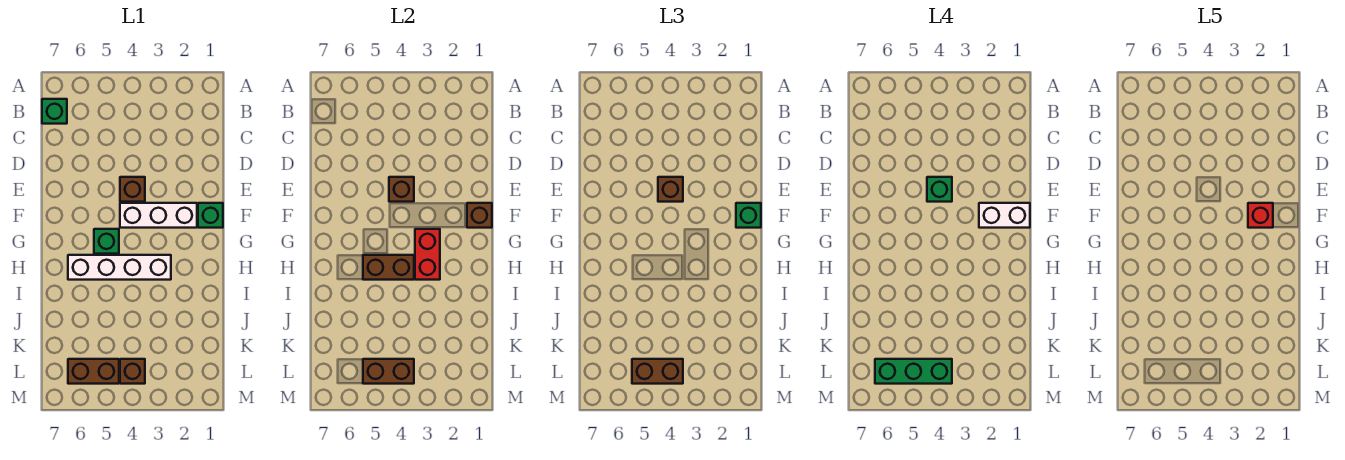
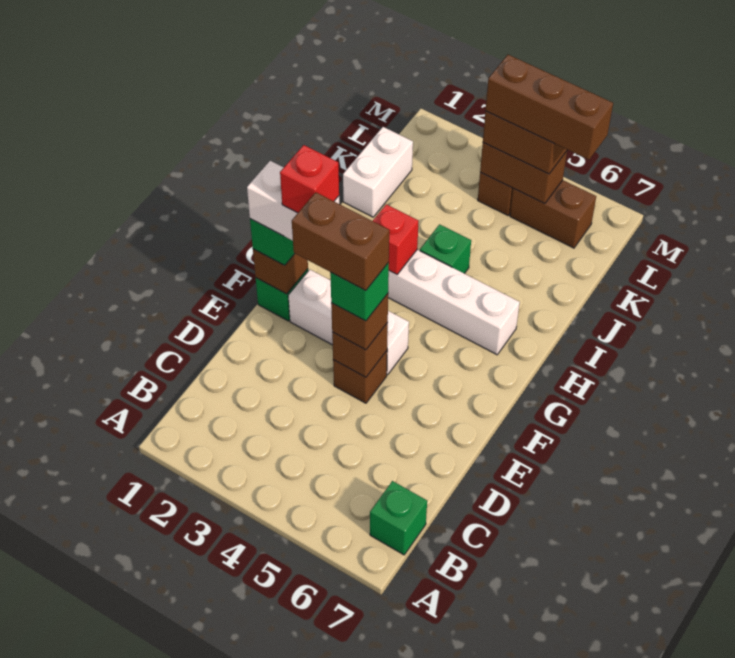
red 1x2 brick [415,229,440,280] -> red 1x1 brick [373,204,418,274]
green 1x1 brick [94,229,119,254] -> green 1x1 brick moved to [420,224,471,274]
brown 1x2 brick [363,255,414,280] -> brown 1x2 brick moved to [292,192,389,291]
none -> white 1x2 brick [343,127,413,217]
green 1x3 brick [875,359,952,384] -> brown 1x3 brick [486,55,613,160]

